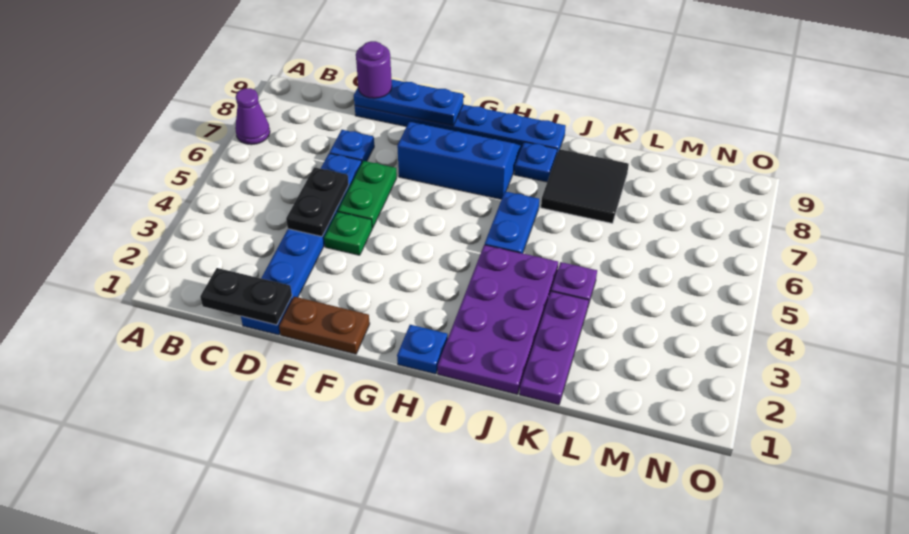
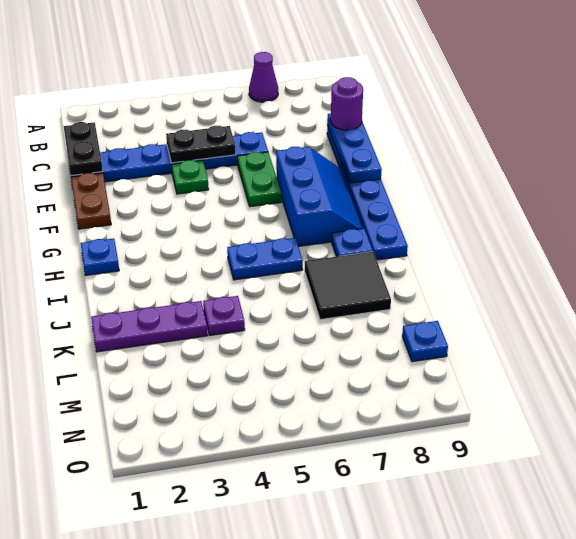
blue 1x1 plate [329,130,374,162] -> blue 1x1 plate moved to [402,321,448,362]
green 1x2 plate [338,161,397,228] -> green 1x2 plate turned to [237,152,281,207]
purple 2x4 plate [438,245,558,394] -> none

